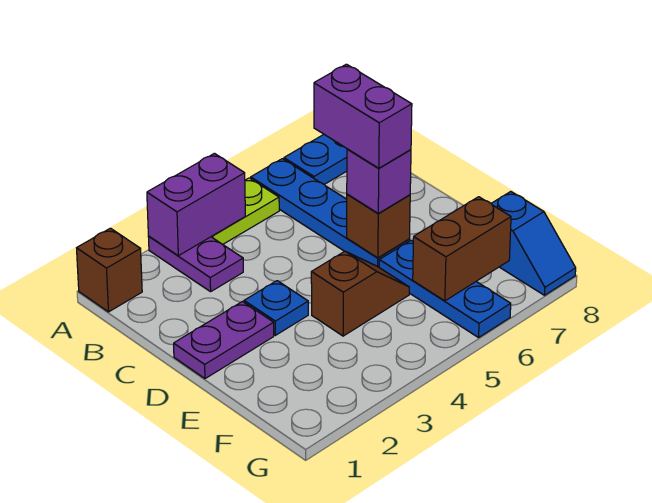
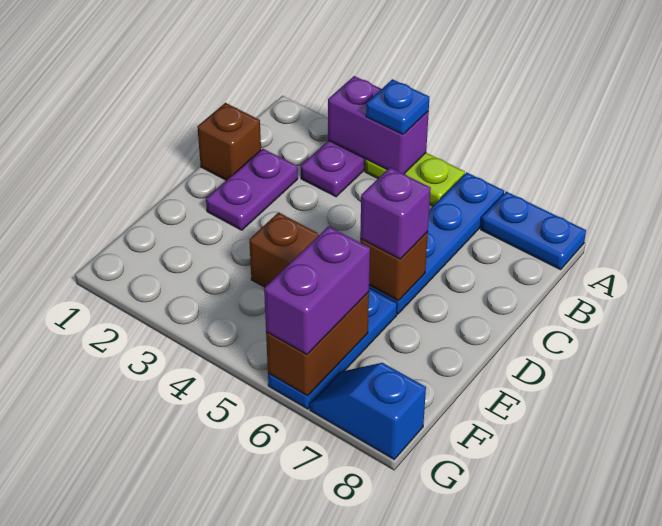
brown 1x1 brick [77,228,142,312] -> brown 1x1 brick moved to [197,103,261,180]
purple 1x2 brick [314,64,412,168] -> purple 1x2 brick moved to [264,226,370,354]
purple 1x2 plate [174,302,274,379] -> purple 1x2 plate turned to [206,149,298,230]
blue 1x1 plate [244,281,308,335] -> blue 1x1 plate moved to [366,79,429,134]
brown 1x2 brick [413,197,511,301] -> brown 1x2 brick turned to [266,292,369,396]
blue 1x2 slope [491,192,576,295] -> blue 1x2 slope turned to [310,363,426,459]

